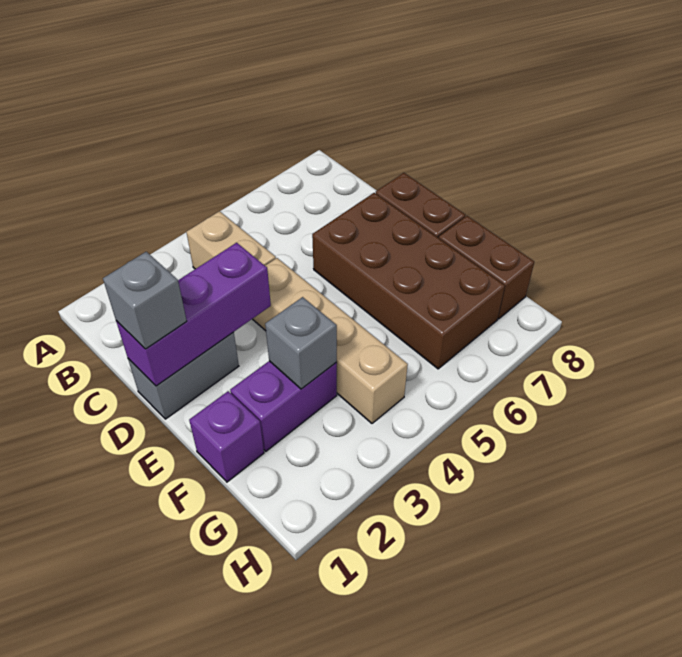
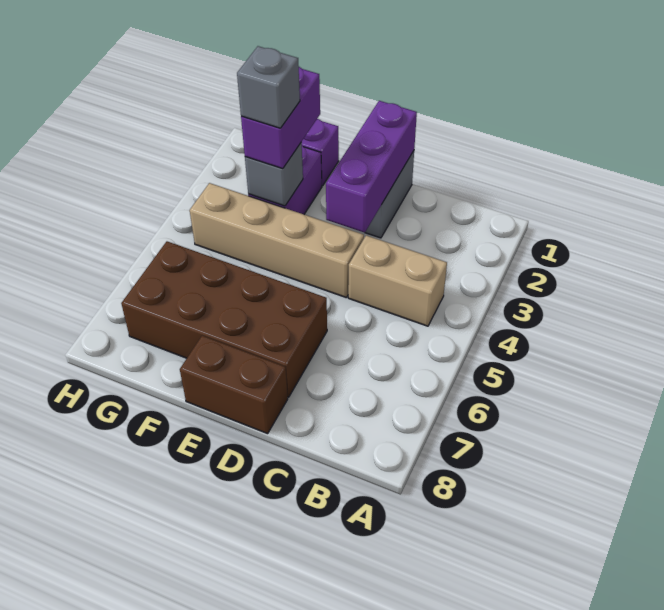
grey 1x1 brick [103,252,187,349] -> grey 1x1 brick moved to [237,46,300,128]
none -> purple 1x2 brick [241,67,320,169]
brown 1x2 brick [439,216,534,319] -> none

